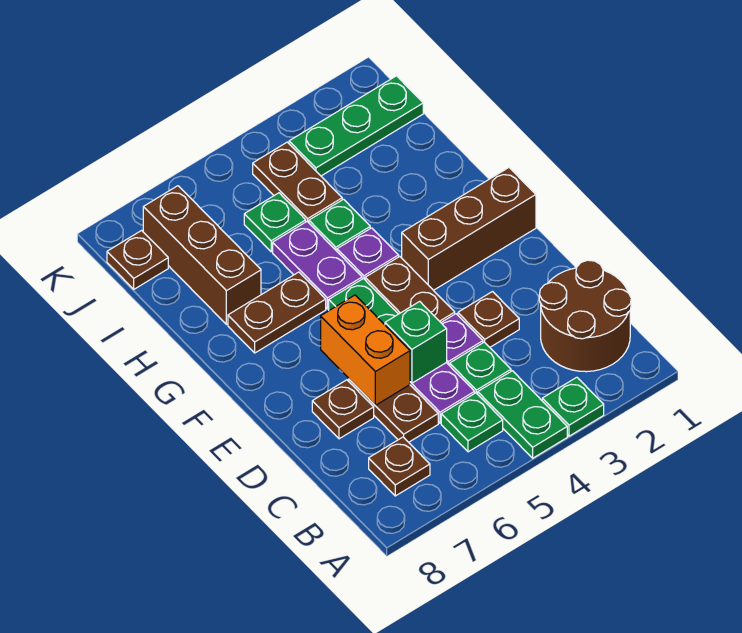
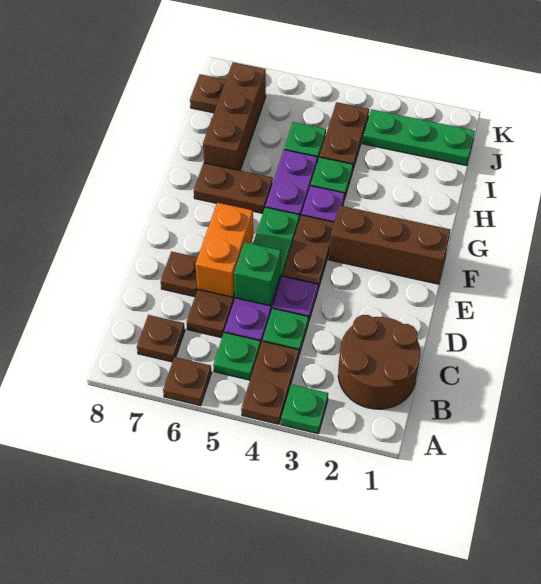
green 1x2 plate [478,371,567,458] -> brown 1x2 plate [241,341,299,424]
brown 1x1 plate [458,292,519,347] -> brown 1x1 plate moved to [163,357,212,406]

